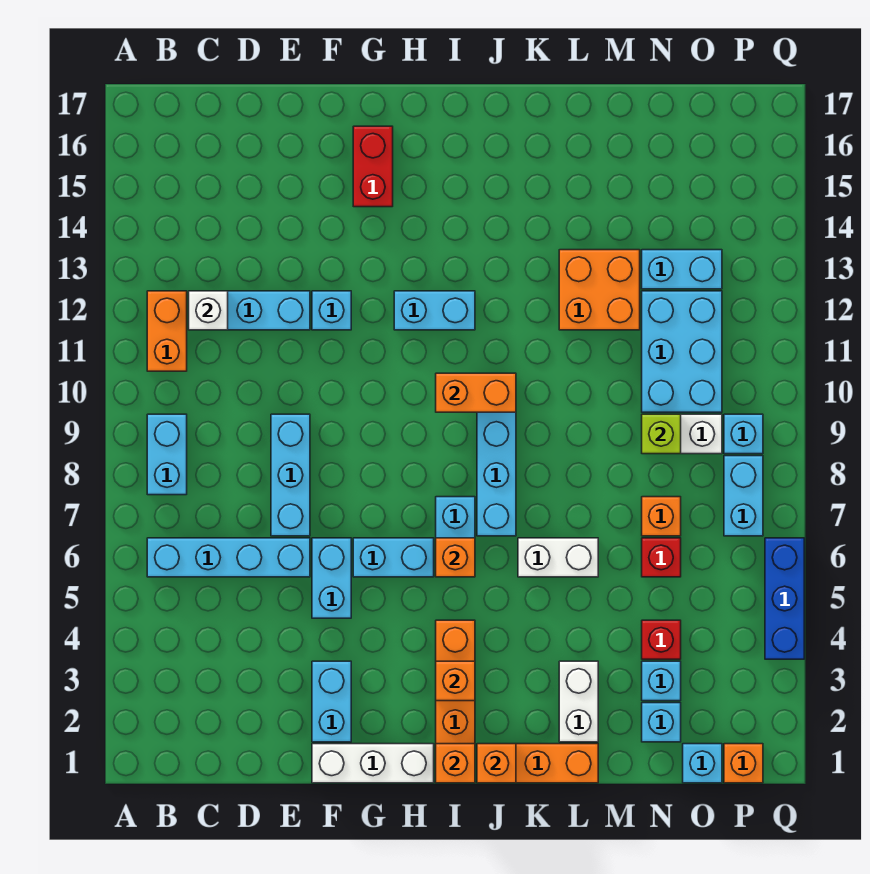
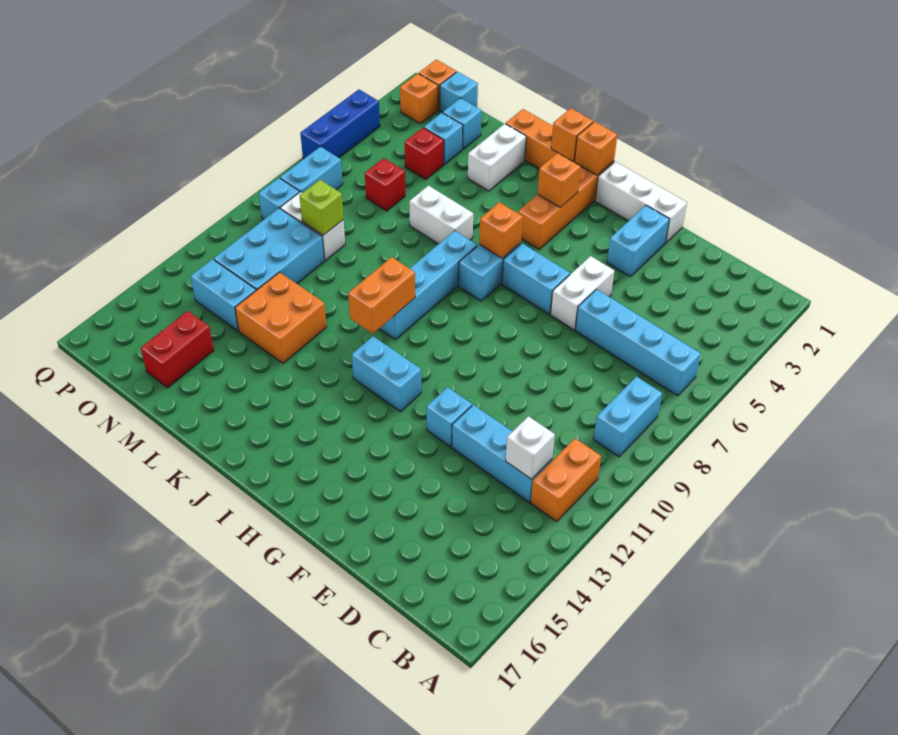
cyan 1x3 brick [271,414,310,536] -> none
cyan 1x2 brick [312,538,351,618] -> white 1x2 brick [551,256,614,330]
red 1x2 brick [353,126,393,207] -> red 1x2 brick moved to [141,311,214,388]
orange 1x2 brick [436,373,516,412] -> orange 1x2 brick turned to [348,257,415,334]
orange 1x1 brick [642,497,681,536] -> orange 1x1 brick moved to [400,74,438,124]

